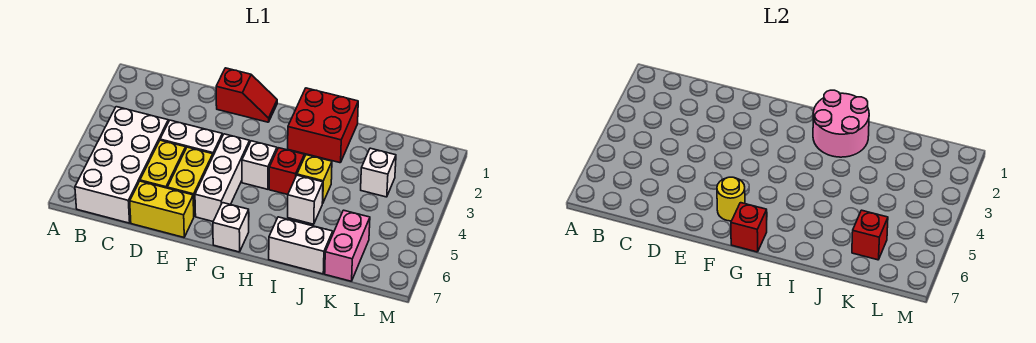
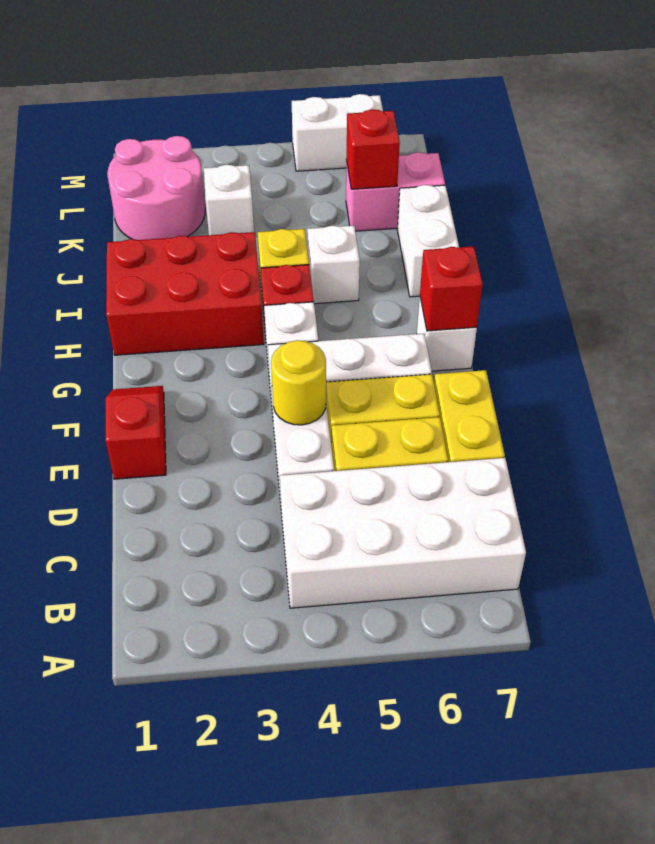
yellow 1x1 round brick [717,177,745,221] -> yellow 1x1 round brick moved to [271,340,326,425]
red 2x2 brick [288,88,358,163] -> red 2x3 brick [106,232,264,355]
pink 2x2 round brick [813,90,869,157] -> pink 2x2 round brick moved to [107,136,205,240]
none -> white 1x2 brick [292,94,383,171]

